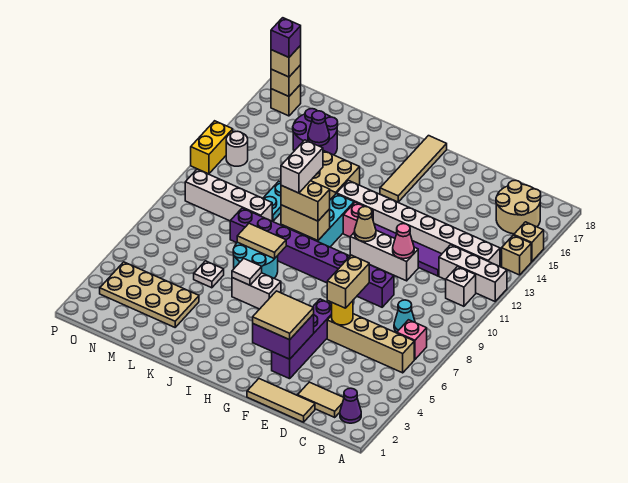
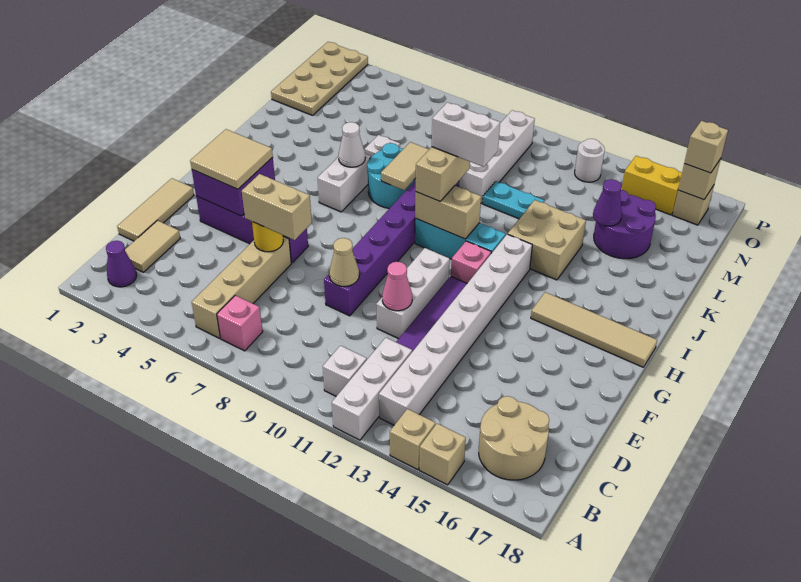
cyan 1x1 cone [394,300,415,332] -> none
tan 1x1 cone [354,207,376,242] -> tan 1x1 cone moved to [329,238,359,286]
tan 1x2 brick [281,205,330,241] -> tan 1x2 brick turned to [415,186,481,239]
white 1x1 tile [232,258,262,285] -> white 1x1 cone [338,122,365,167]
tan 2x4 plate [100,262,199,327] -> tan 2x4 plate moved to [271,42,368,115]
purple 1x1 brick [271,18,301,57] -> none
yellow 1x2 brick [191,121,233,174] -> yellow 1x2 brick moved to [621,156,682,215]

